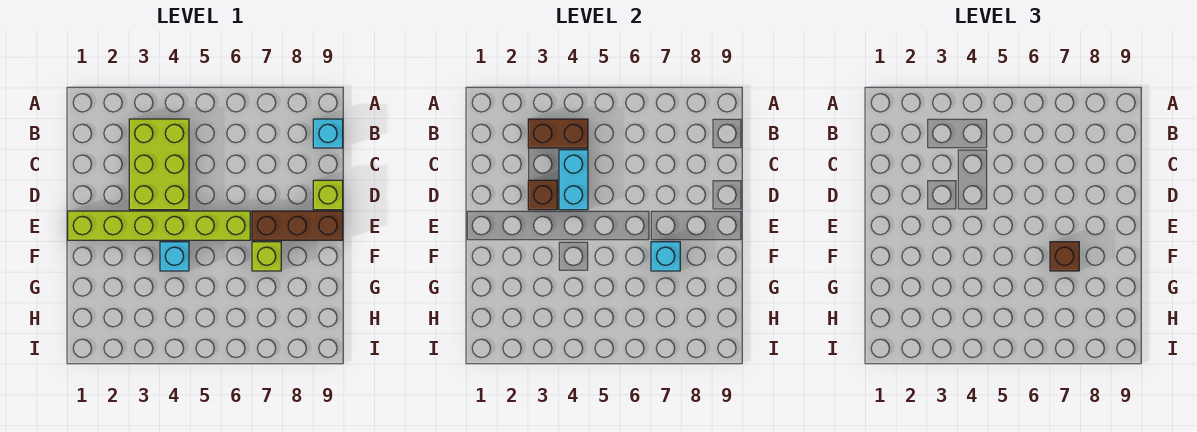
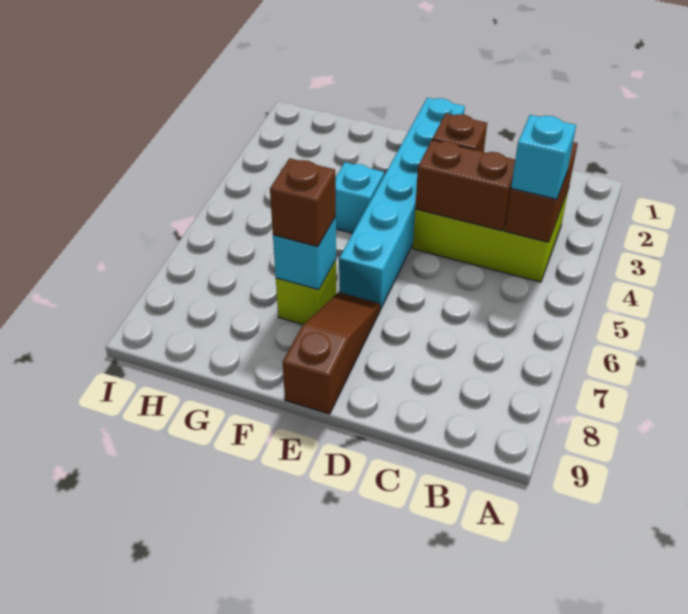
cyan 1x1 brick [313,119,343,148] -> cyan 1x1 brick moved to [511,115,576,199]
cyan 1x2 brick [559,150,588,210] -> brown 1x2 brick [415,140,515,231]
lime 1x1 brick [313,180,343,210] -> none
lime 1x6 brick [68,211,250,240] -> cyan 1x6 brick [339,98,465,309]
brown 1x3 brick [252,211,343,240] -> brown 1x3 slope [283,292,380,414]

